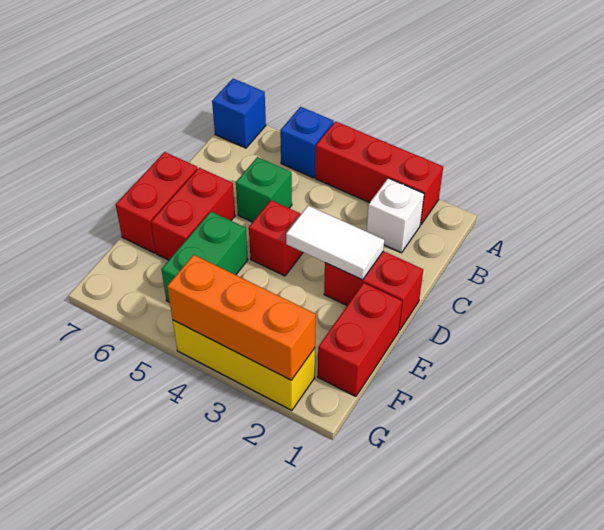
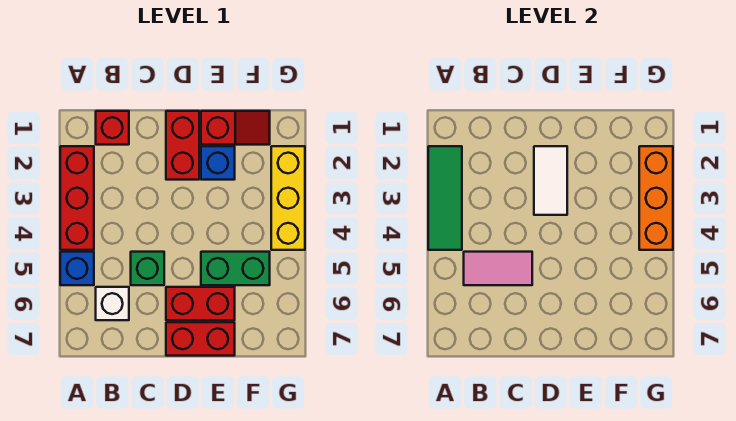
none -> green 1x3 tile [428,146,462,250]
blue 1x1 brick [212,79,266,148] -> blue 1x1 brick moved to [201,146,235,180]
white 1x1 brick [367,178,424,253] -> white 1x1 brick moved to [96,287,129,320]
none -> pink 1x2 tile [464,252,532,285]
red 1x1 brick [249,200,303,276] -> red 1x1 brick moved to [96,111,129,145]
red 1x2 brick [318,283,402,396] -> red 1x2 slope [201,111,270,145]

